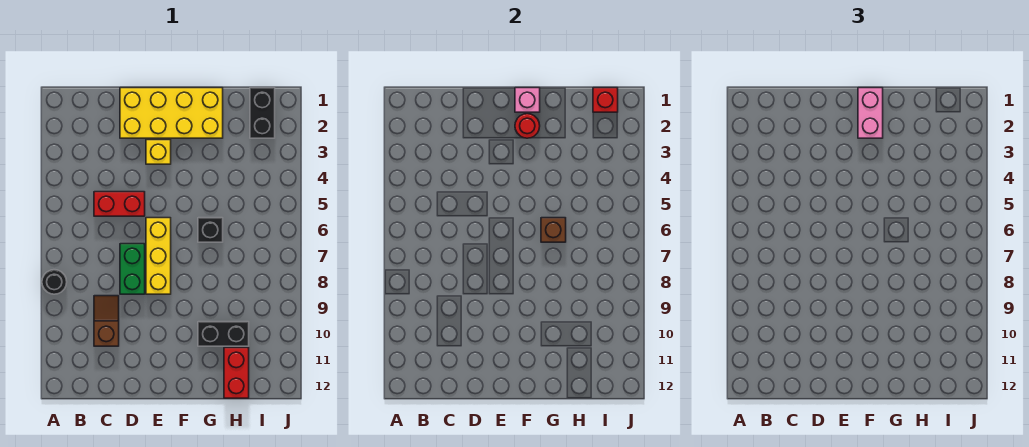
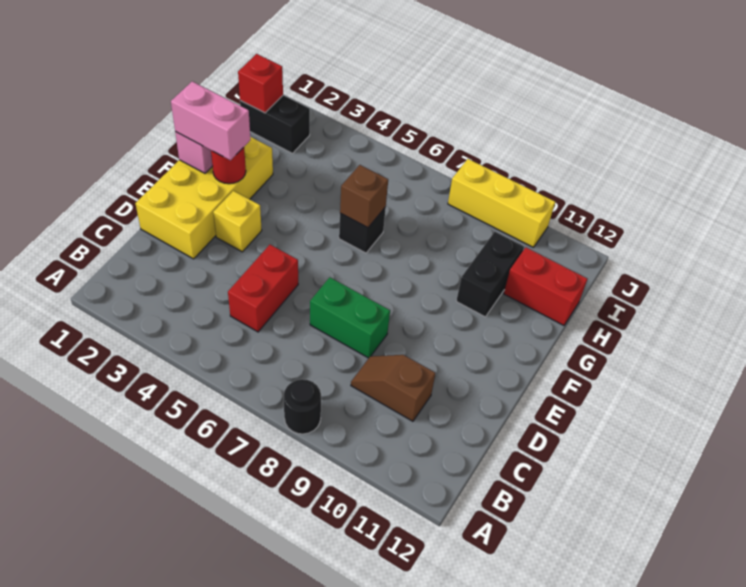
yellow 1x3 brick [146,218,171,294] -> yellow 1x3 brick moved to [448,159,555,247]

